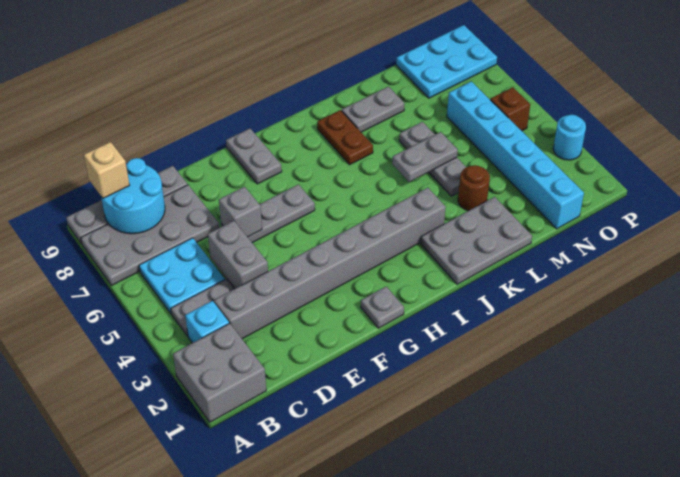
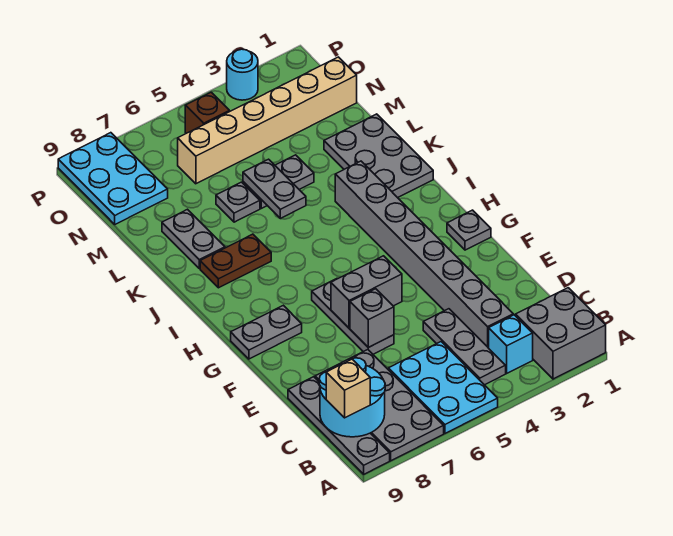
cyan 2x2 plate [139,238,225,314] -> cyan 2x3 plate [388,342,498,433]
grey 1x2 brick [208,221,268,289] -> grey 1x2 brick moved to [331,256,402,328]
brown 1x1 round brick [458,165,490,211] -> none
cyan 1x6 brick [447,81,584,229] -> tan 1x6 brick [178,57,357,184]

